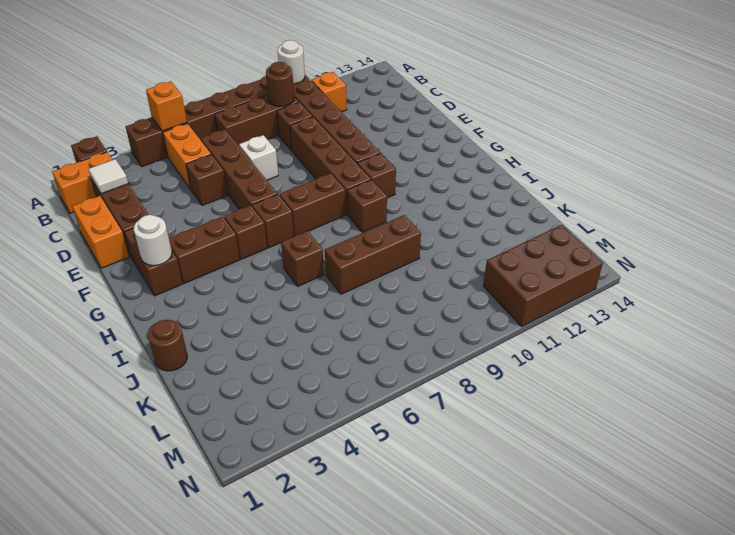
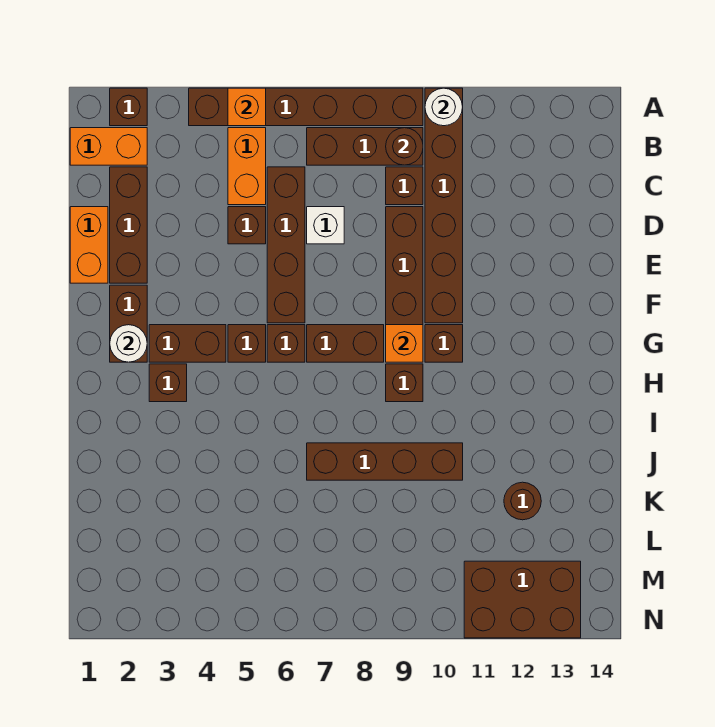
orange 1x1 brick [311,72,347,112] -> orange 1x1 brick moved to [386,325,423,362]
white 1x1 tile [89,159,128,194] -> none
brown 1x1 brick [281,231,324,286] -> brown 1x1 brick moved to [149,364,187,402]
brown 1x1 round brick [148,320,187,371] -> brown 1x1 round brick moved to [504,482,541,520]
brown 1x3 brick [325,215,421,294] -> brown 1x4 brick [307,443,463,480]

